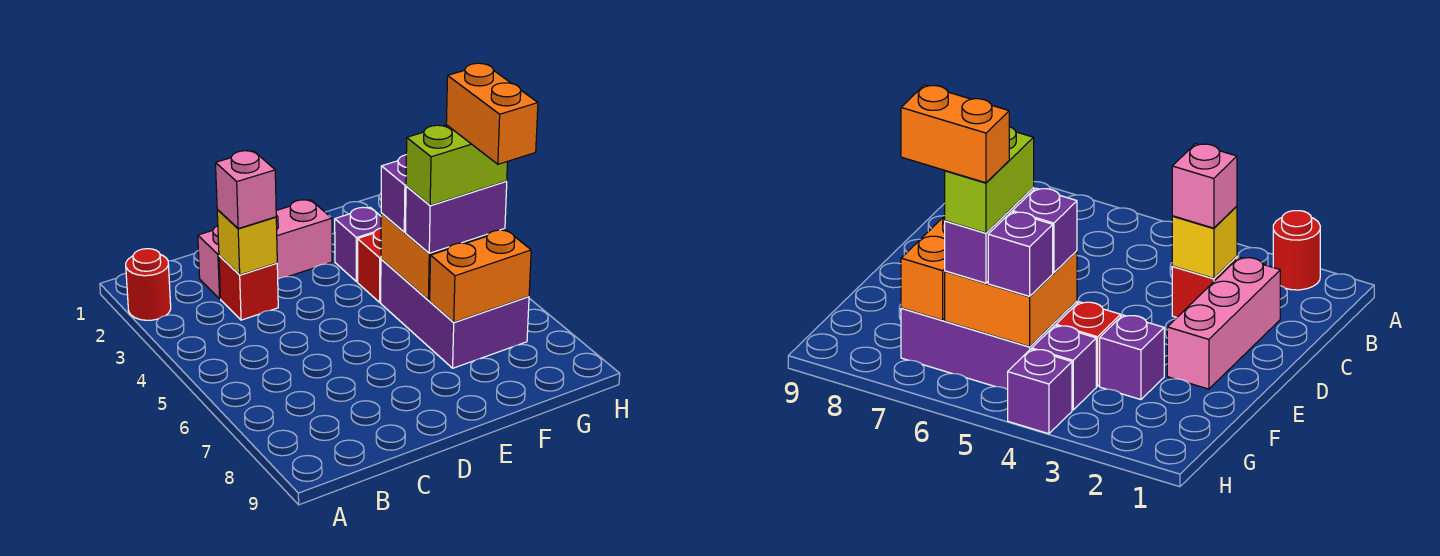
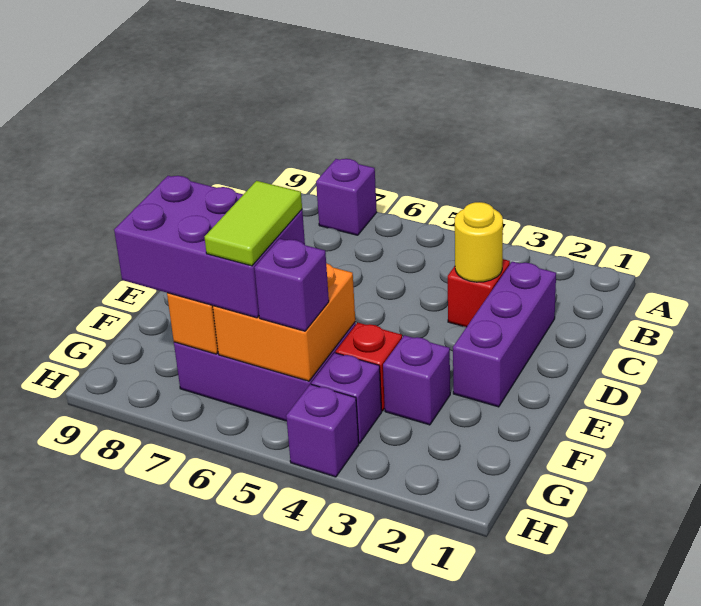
red 1x1 round brick [126,249,171,320] -> none
pink 1x3 brick [198,200,332,299] -> purple 1x3 brick [453,262,556,407]
yellow 1x1 brick [217,210,277,275] -> yellow 1x1 round brick [455,202,503,282]
pink 1x1 brick [216,151,276,228] -> none
purple 1x1 brick [381,155,406,232] -> purple 1x1 brick moved to [316,159,377,235]
purple 1x2 brick [406,181,507,253] -> purple 2x3 brick [114,176,305,318]
lime 1x2 brick [406,125,508,205] -> lime 1x2 tile [205,181,302,266]
orange 1x2 brick [446,63,538,164] -> none

